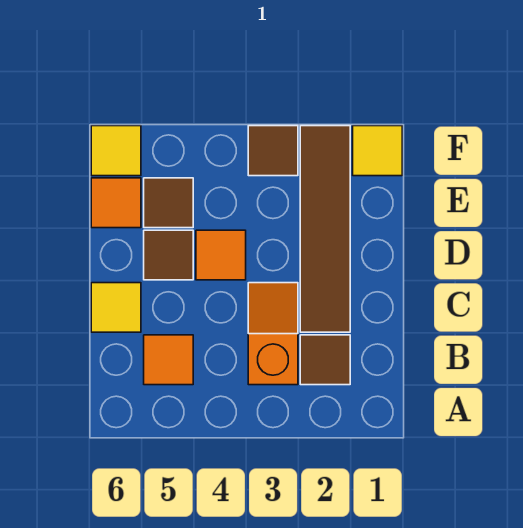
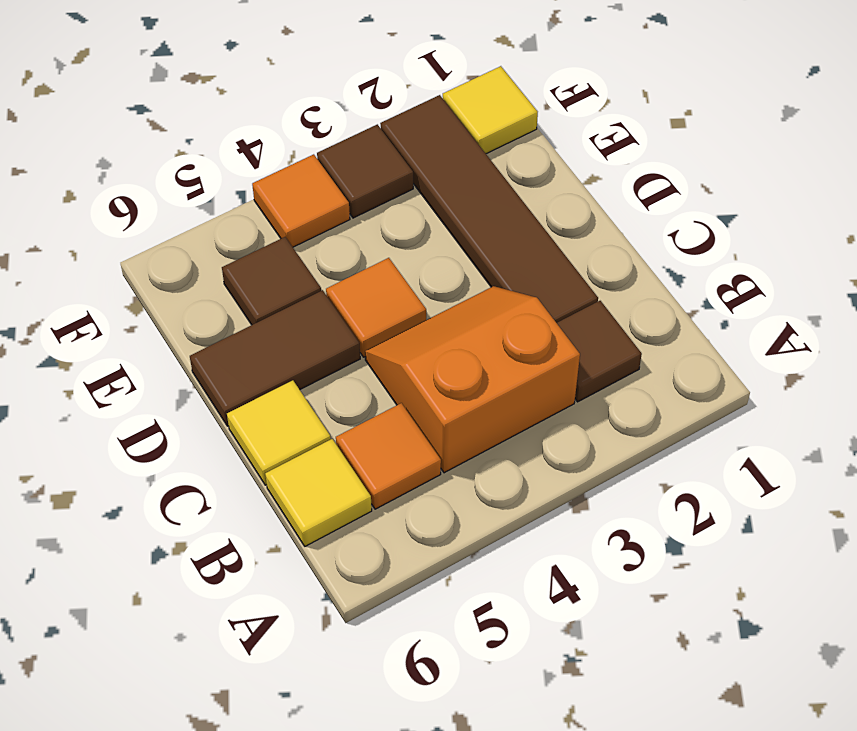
orange 1x2 slope [248,283,298,385] -> orange 2x2 slope [365,286,580,473]
brown 1x1 tile [144,230,193,280] -> brown 1x2 tile [190,290,360,426]
orange 1x1 tile [91,178,141,228] -> orange 1x1 tile moved to [252,154,350,247]
yellow 1x1 tile [91,126,141,176] -> yellow 1x1 tile moved to [265,439,372,546]

